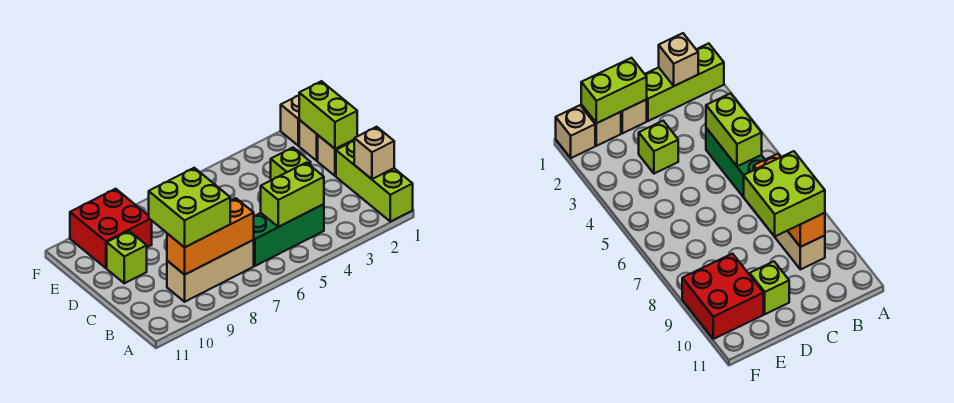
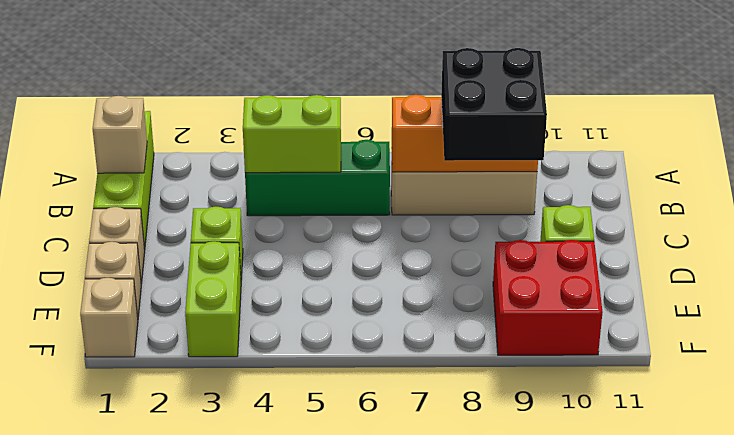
lime 2x2 brick [149,168,230,247] -> black 2x2 brick [441,48,547,161]
lime 1x2 brick [299,81,357,149] -> lime 1x2 brick moved to [185,241,241,357]

